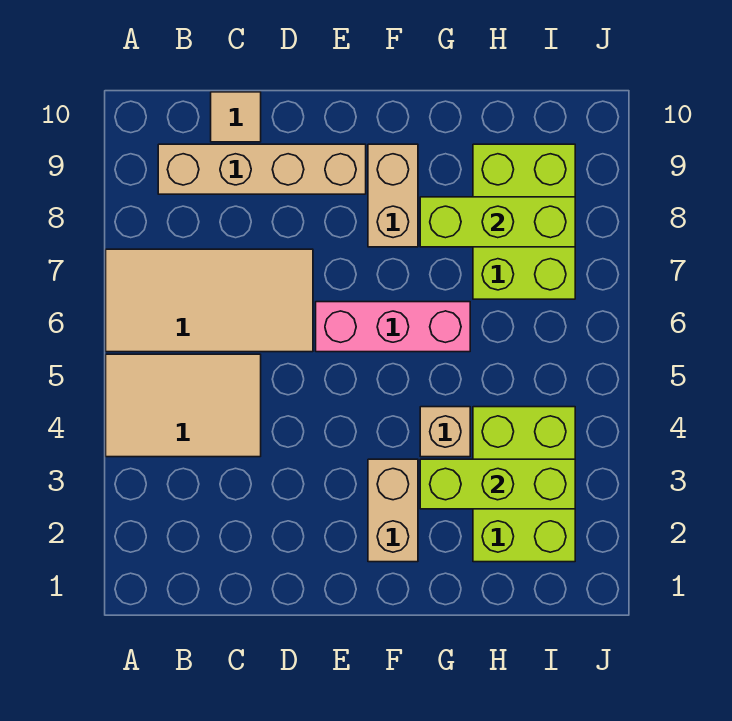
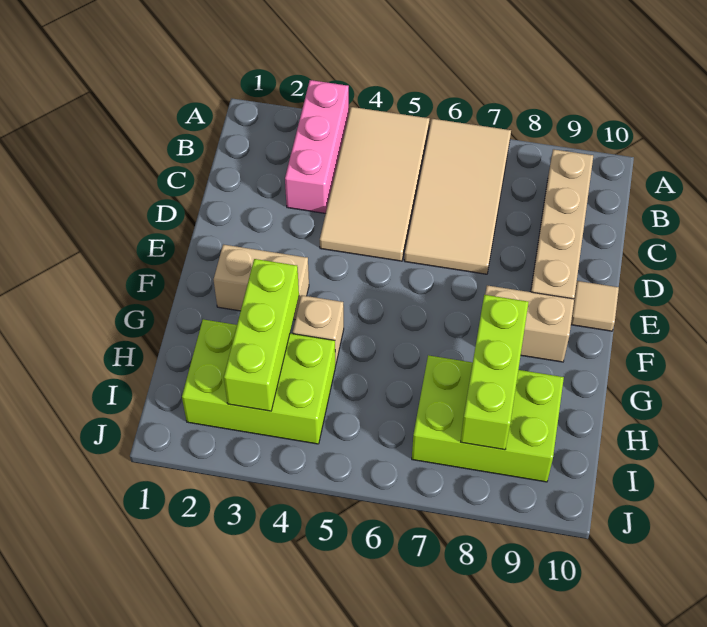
tan 2x3 tile [106,354,261,457] -> tan 2x4 tile [320,107,429,261]
tan 1x1 tile [211,92,261,142] -> tan 1x1 tile moved to [571,281,619,331]
pink 1x3 brick [316,302,470,352] -> pink 1x3 brick moved to [285,80,349,214]

